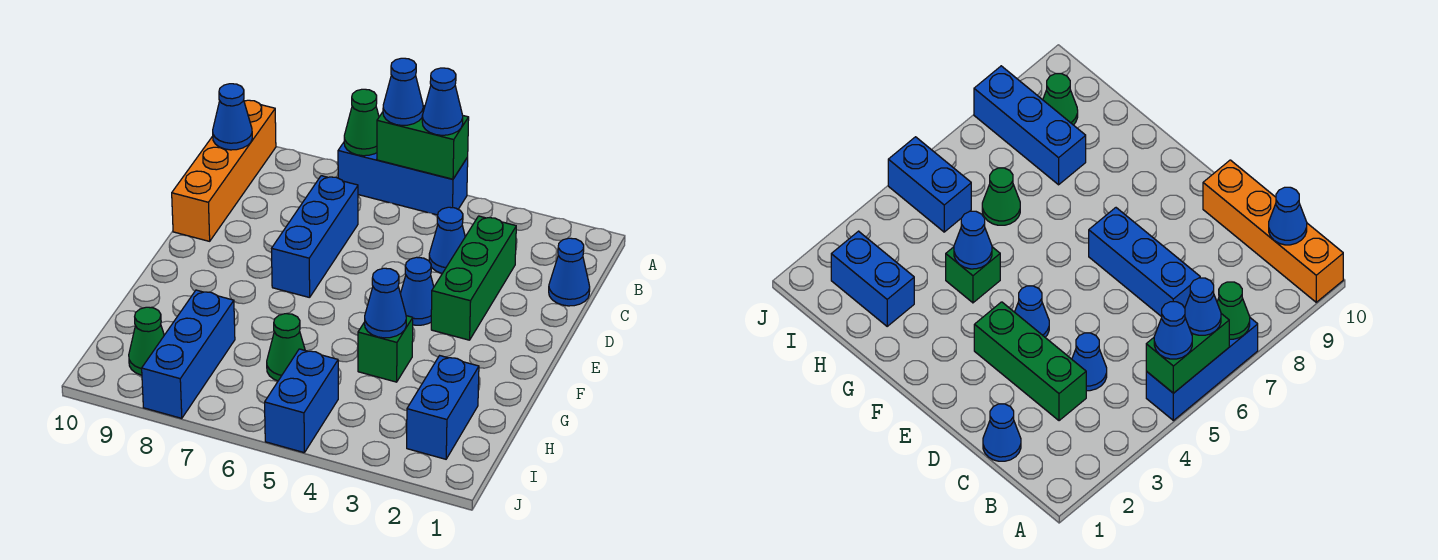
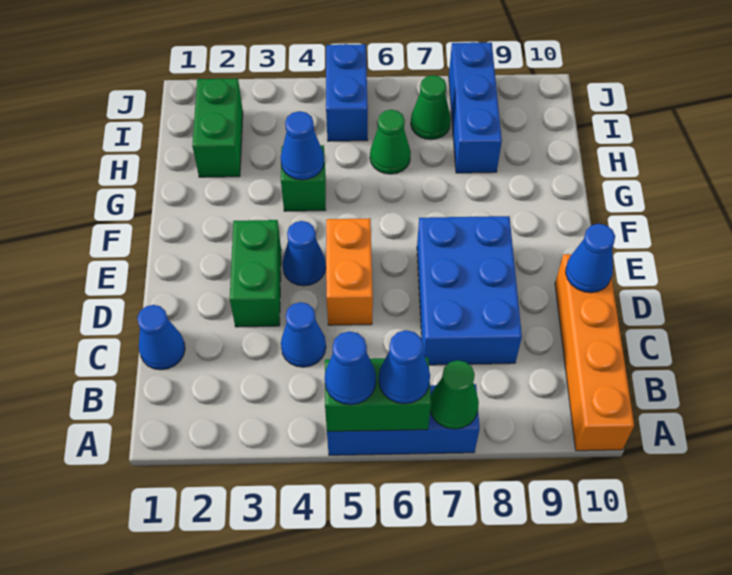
blue 1x1 cone [213,84,252,150] -> blue 1x1 cone moved to [566,224,615,293]
green 1x3 brick [431,216,516,340] -> green 1x2 brick [230,220,281,327]
blue 1x3 brick [272,176,358,298] -> blue 2x3 brick [417,216,522,365]
none -> orange 1x2 brick [326,218,373,325]
blue 1x2 brick [407,356,479,459] -> green 1x2 brick [192,79,243,177]
green 1x1 cone [129,307,164,375] -> green 1x1 cone moved to [411,75,451,140]

